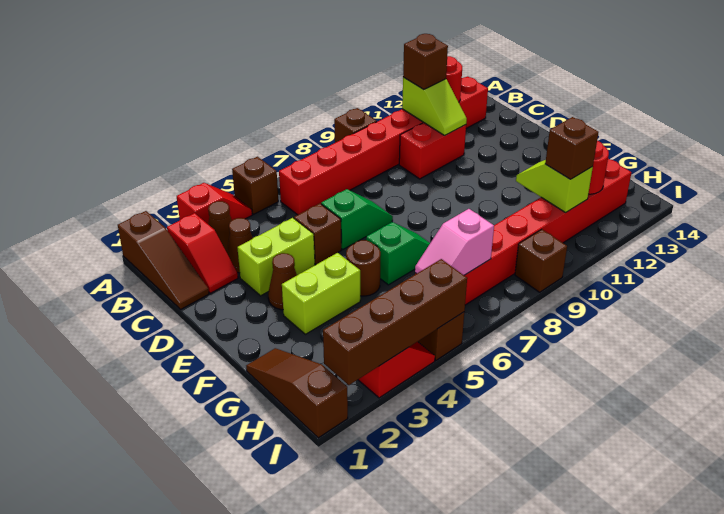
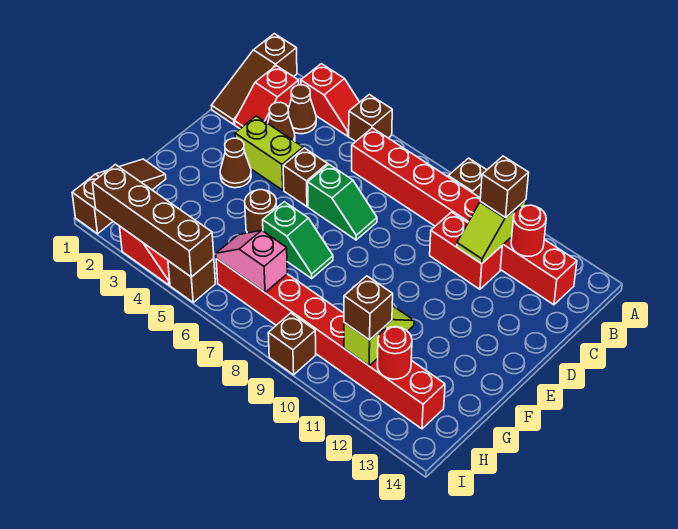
lime 1x2 brick [282,253,360,334] -> none

